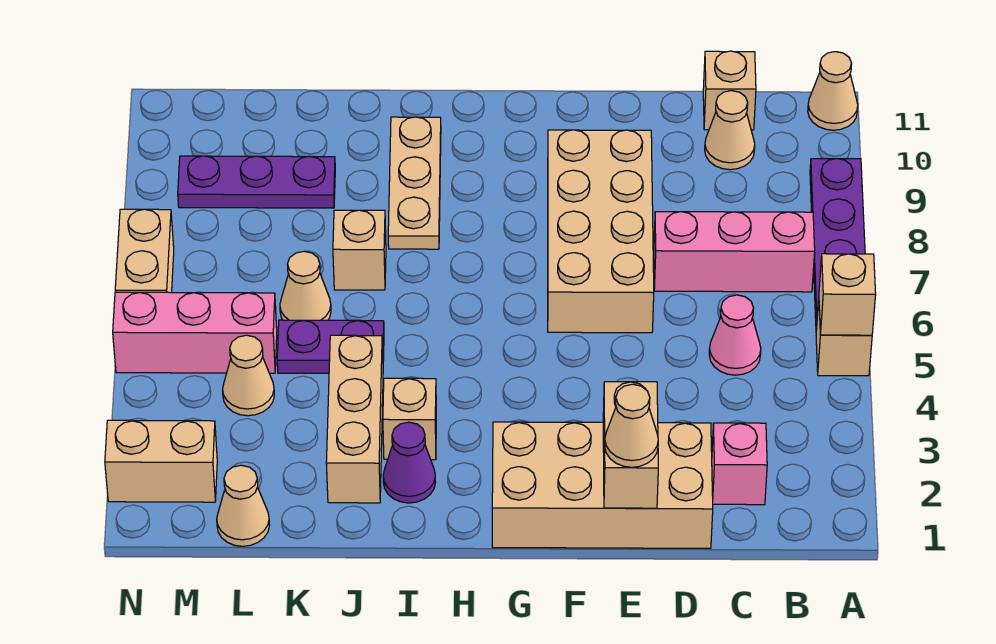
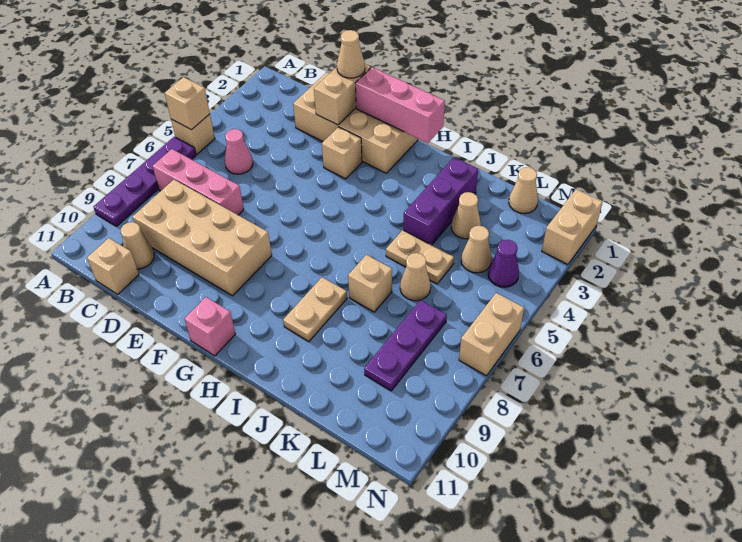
tan 1x1 cone [808,52,858,130] -> tan 1x1 cone moved to [451,192,481,239]
pink 1x1 brick [712,423,767,505] -> pink 1x1 brick moved to [185,297,235,356]
tan 2x4 brick [548,130,654,333] -> tan 2x4 brick turned to [133,180,272,296]
purple 1x1 cone [383,422,435,503] -> purple 1x1 cone moved to [488,240,519,287]
tan 1x1 brick [383,378,436,460] -> tan 1x1 brick moved to [322,127,362,179]
tan 1x3 plate [388,117,441,249] -> tan 1x2 plate [283,277,347,341]
tan 1x3 brick [326,335,383,503] -> purple 1x3 brick [404,157,478,245]
purple 1x2 plate [277,320,384,374] -> tan 1x2 plate [386,230,454,284]
purple 1x3 plate [178,156,335,208] -> purple 1x3 plate turned to [364,300,447,391]
pink 1x3 brick [113,292,277,373] -> pink 1x3 brick moved to [356,67,445,143]
tan 1x2 brick [105,420,217,502] -> tan 1x2 brick turned to [542,189,603,264]

